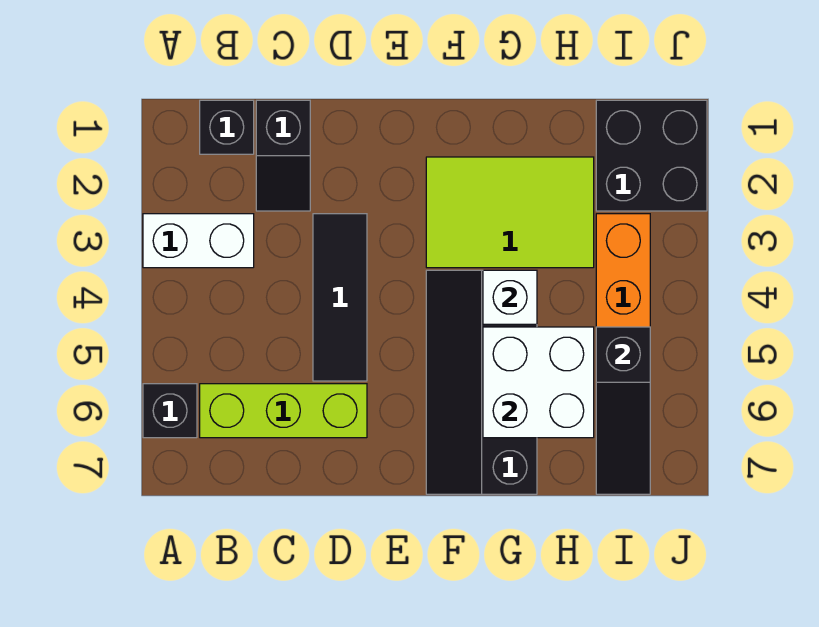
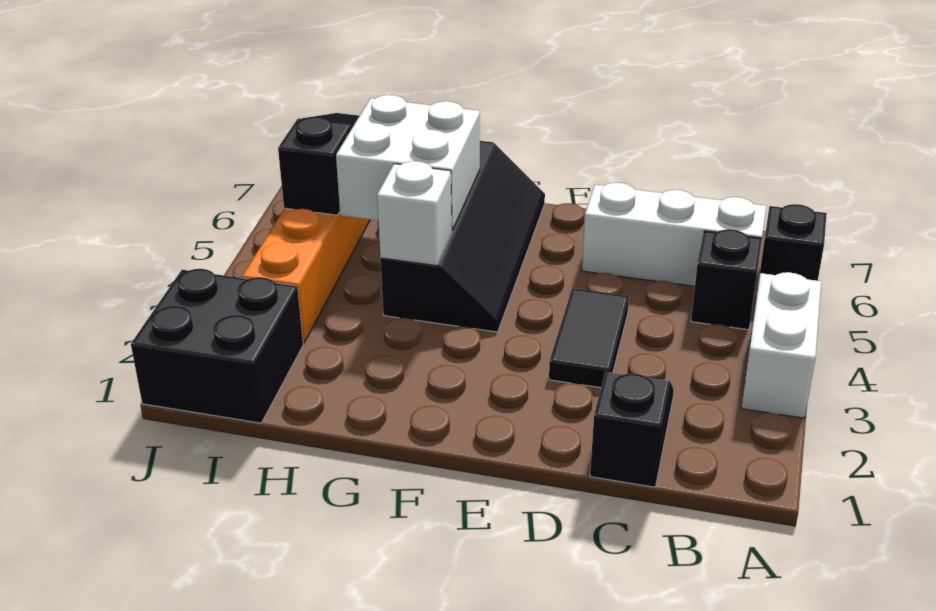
white 1x2 brick [143,214,254,268] -> white 1x2 brick turned to [741,272,821,418]
black 1x1 brick [200,100,254,154] -> black 1x1 brick moved to [691,229,762,330]
lime 1x3 brick [200,384,367,438] -> white 1x3 brick [582,183,766,286]
black 1x3 tile [313,214,367,381] -> black 1x2 tile [549,288,629,388]
lime 2x3 tile [426,157,594,268] -> none

